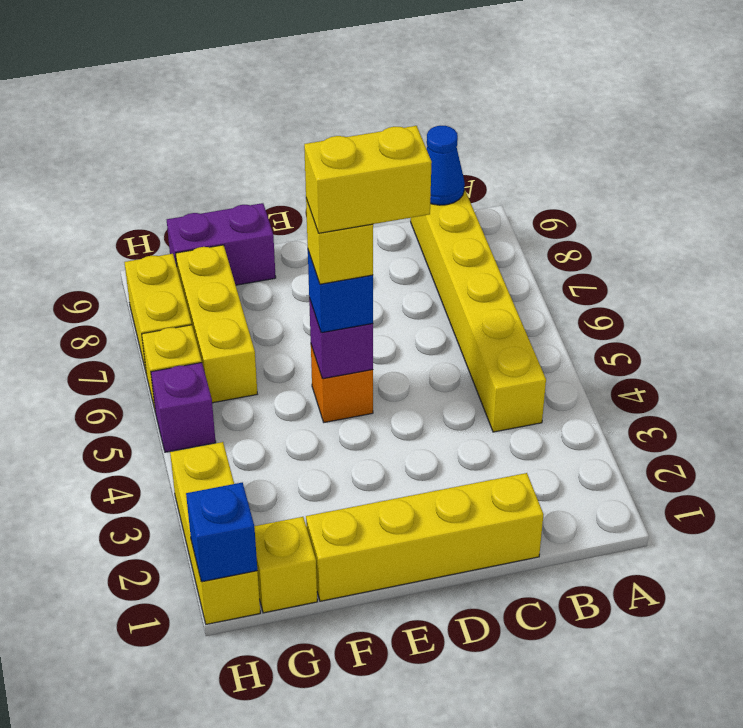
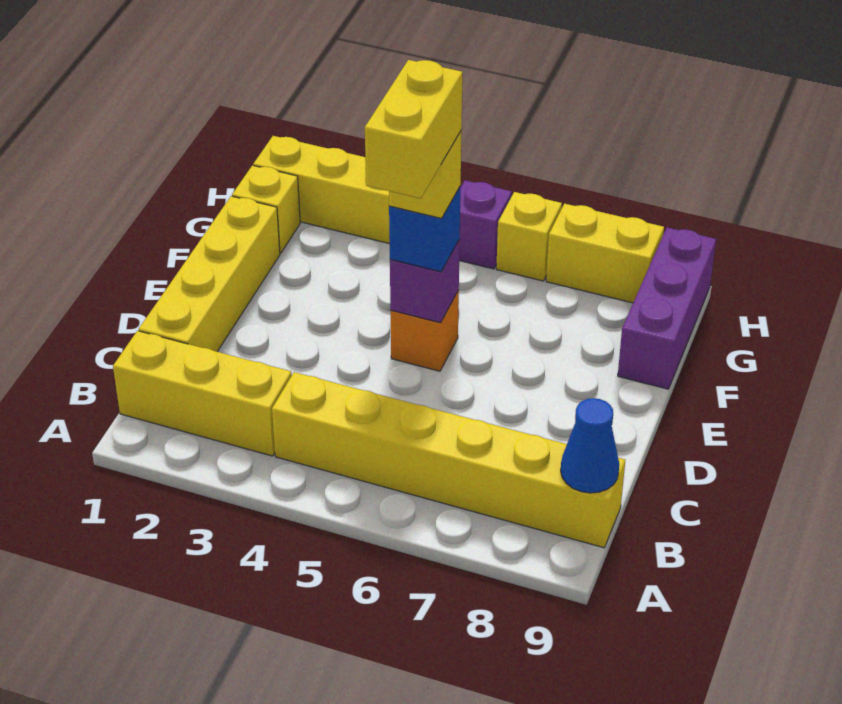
purple 1x2 brick [167,203,276,285] -> purple 1x3 brick [618,227,716,389]
yellow 1x3 brick [176,245,257,403] -> yellow 1x3 brick moved to [113,331,292,456]
blue 1x1 brick [186,483,257,582] -> none

